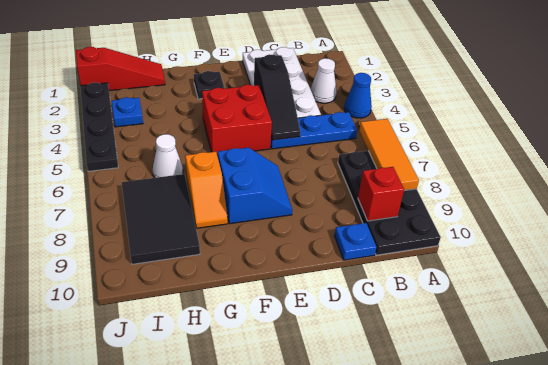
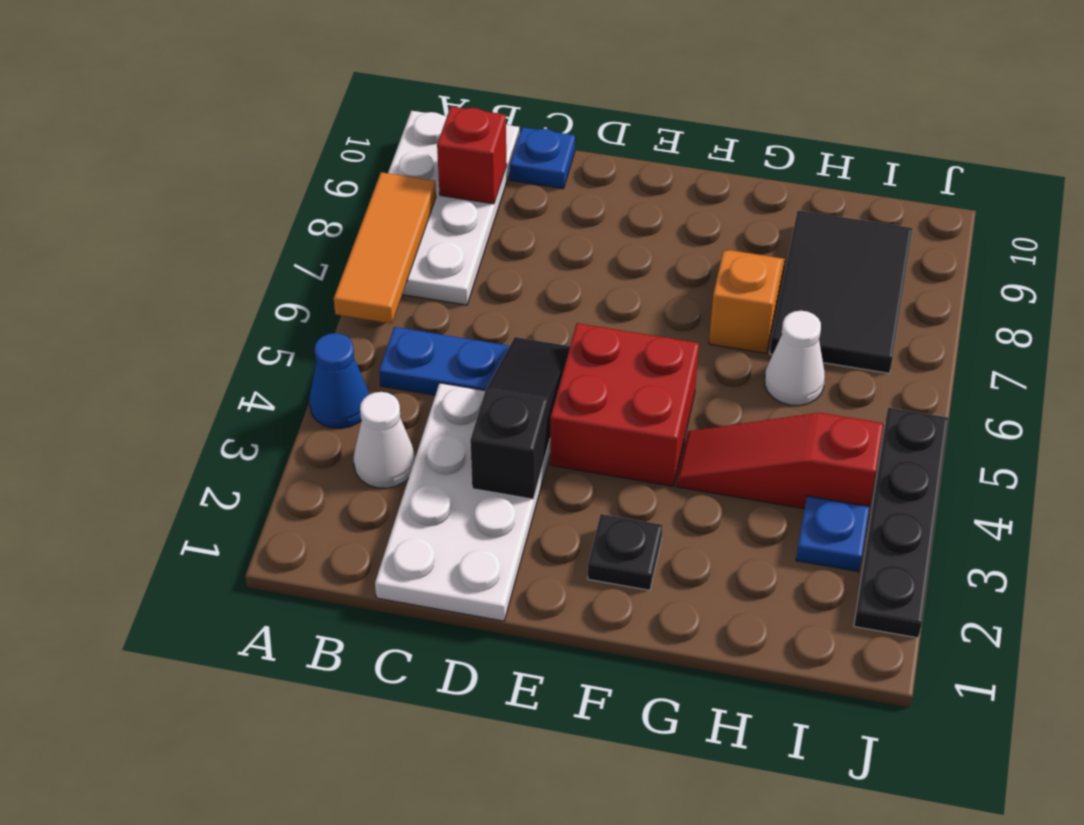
black 2x4 plate [338,151,441,255] -> white 2x4 plate [388,111,519,305]
blue 2x2 slope [218,148,292,224] -> none
red 1x3 slope [76,47,165,91] -> red 1x3 slope moved to [677,413,883,509]

